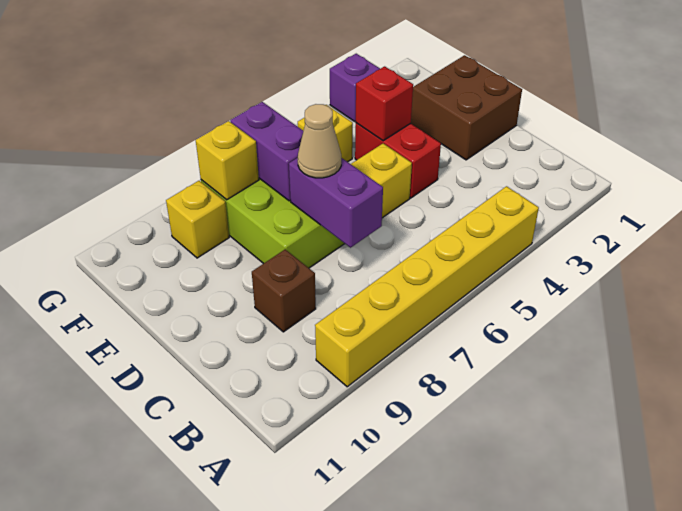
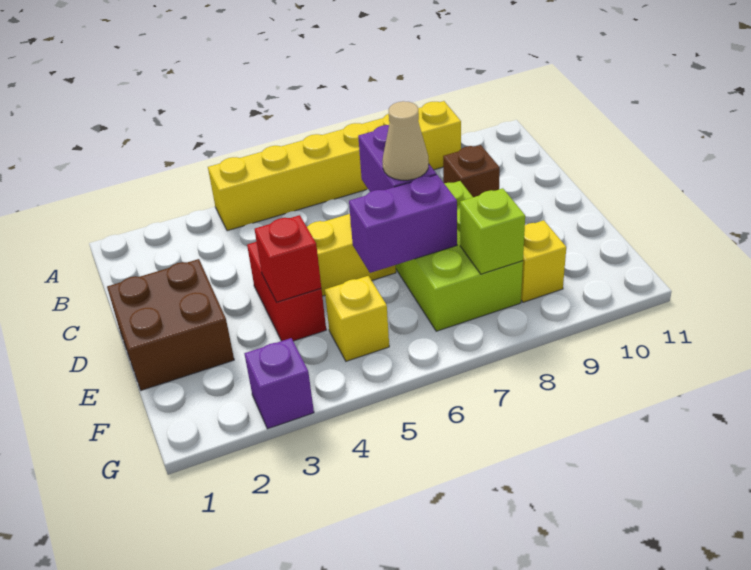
purple 1x2 brick [230,102,303,201] -> purple 1x2 brick turned to [349,175,457,273]
yellow 1x1 brick [196,121,259,200] -> lime 1x1 brick [460,188,525,274]

